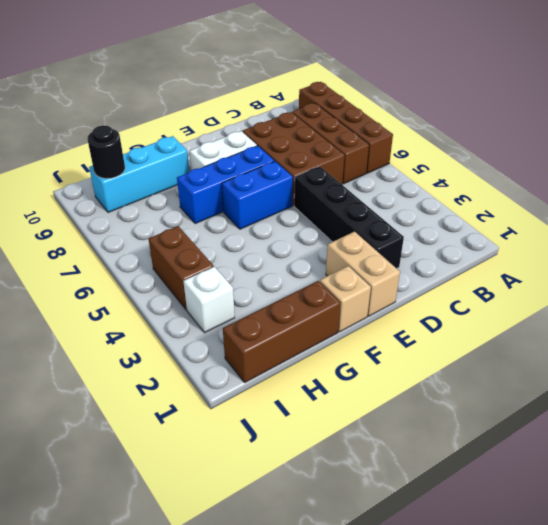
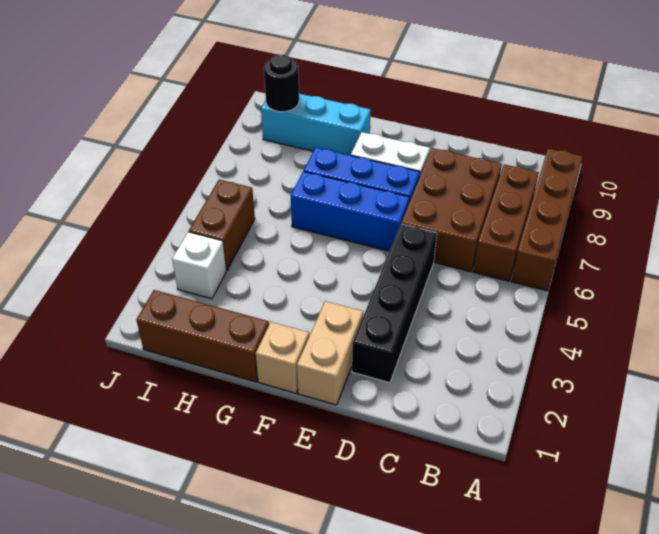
blue 1x2 brick [222,161,293,229] -> blue 1x3 brick [291,172,410,251]

